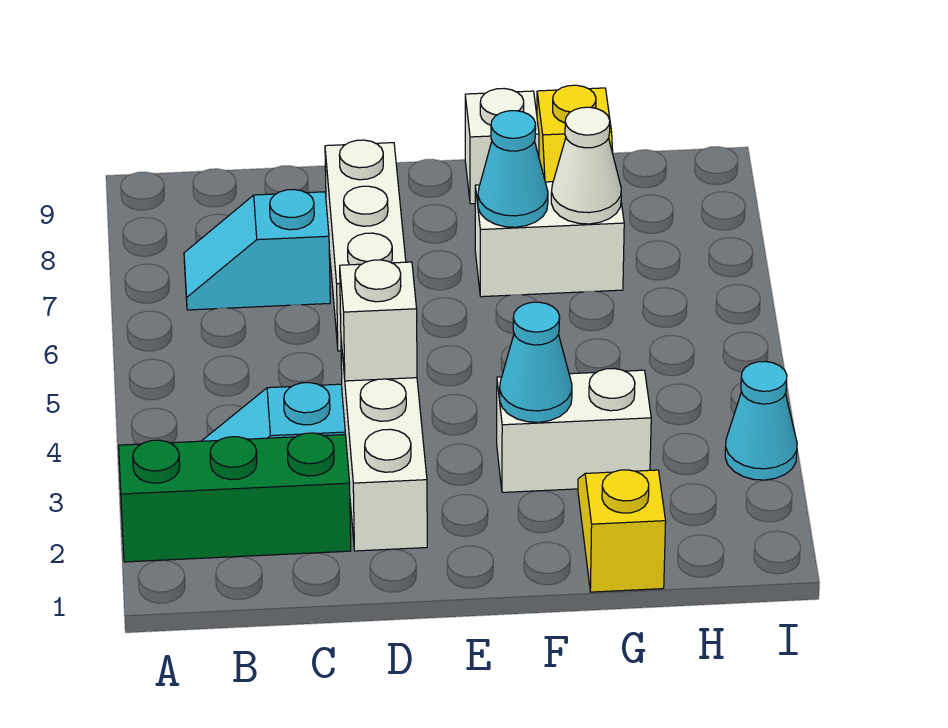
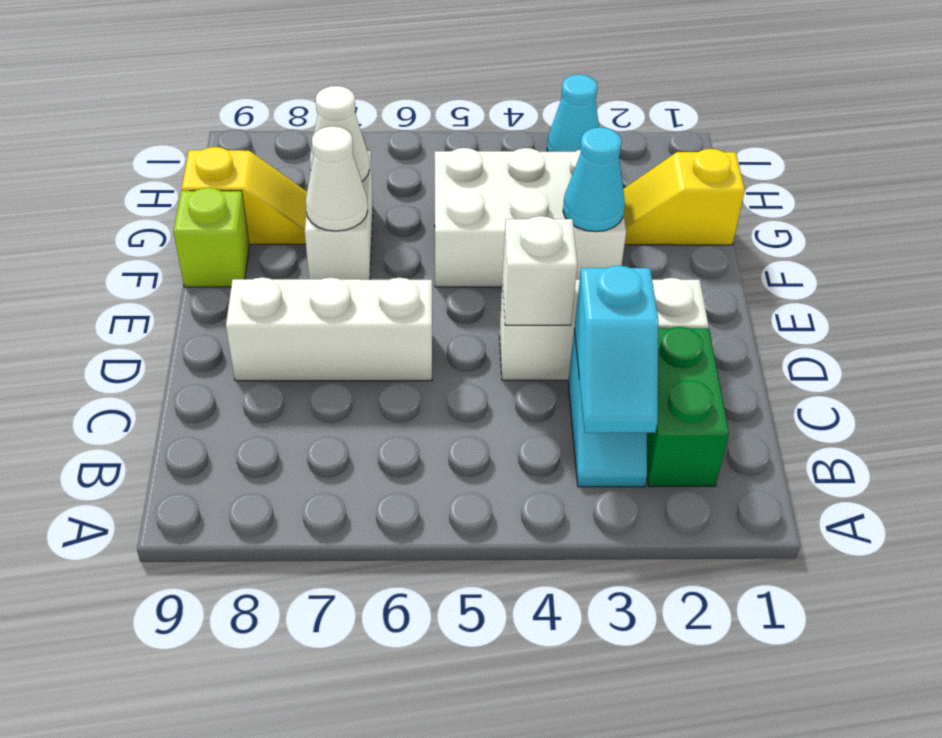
green 1x3 brick [119,433,351,562] -> green 1x2 brick [647,327,729,487]
cyan 1x2 slope [184,190,330,310] -> cyan 1x2 slope moved to [574,266,658,433]
white 1x2 brick [497,369,651,492] -> white 2x3 brick [435,148,626,287]
cyan 1x1 cone [478,111,548,227] -> white 1x1 cone [306,126,368,231]
white 1x1 brick [465,89,539,204] -> lime 1x1 brick [173,188,249,287]

